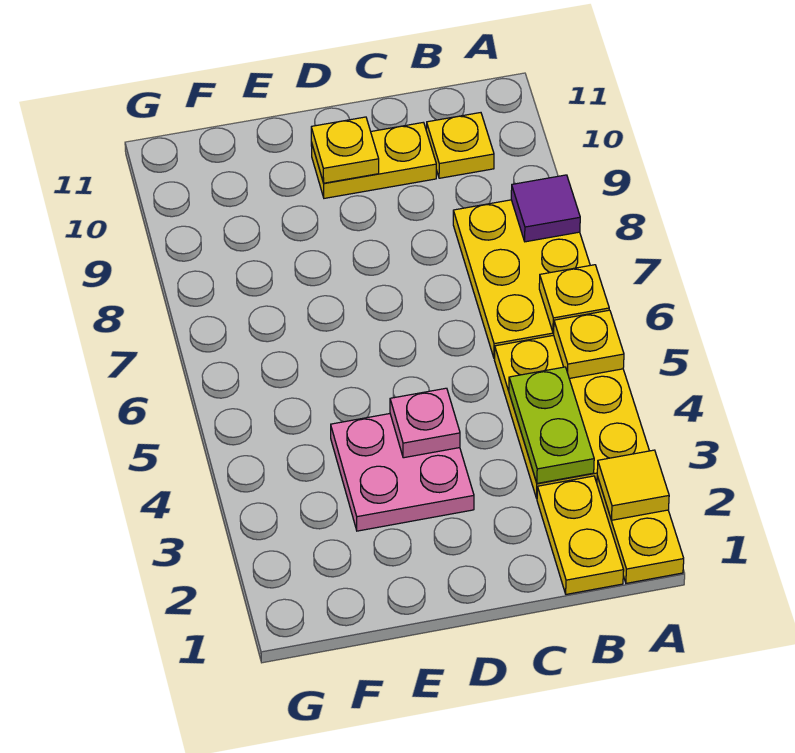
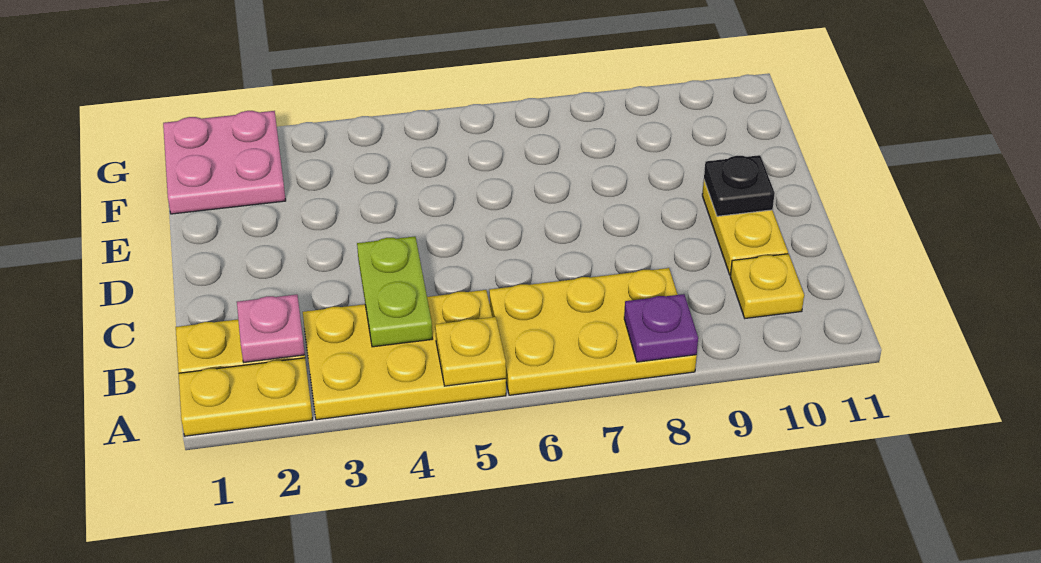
yellow 1x1 tile [597,450,669,520] -> none
yellow 1x1 plate [539,265,609,333] -> none
purple 1x1 tile [511,175,580,242] -> purple 1x1 plate [624,294,698,362]
lime 1x2 plate [509,367,594,483] -> lime 1x2 plate turned to [357,236,433,347]
pink 2x2 plate [331,414,474,531] -> pink 2x2 plate moved to [163,111,286,214]
pink 1x1 plate [390,388,460,458] -> pink 1x1 plate moved to [237,295,305,362]
yellow 1x1 plate [311,117,379,183] -> black 1x1 plate [704,155,775,216]

